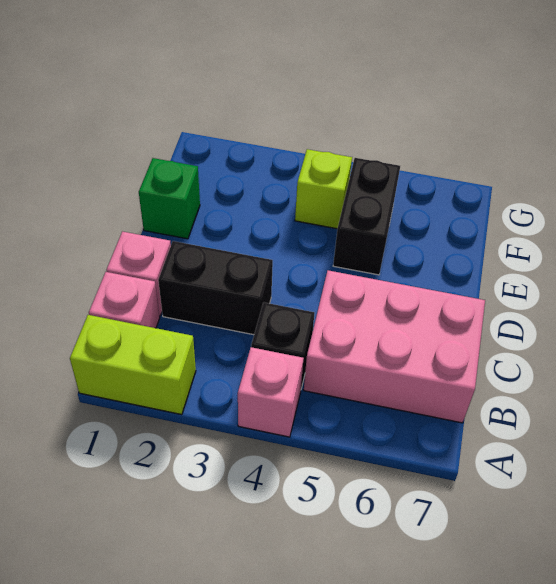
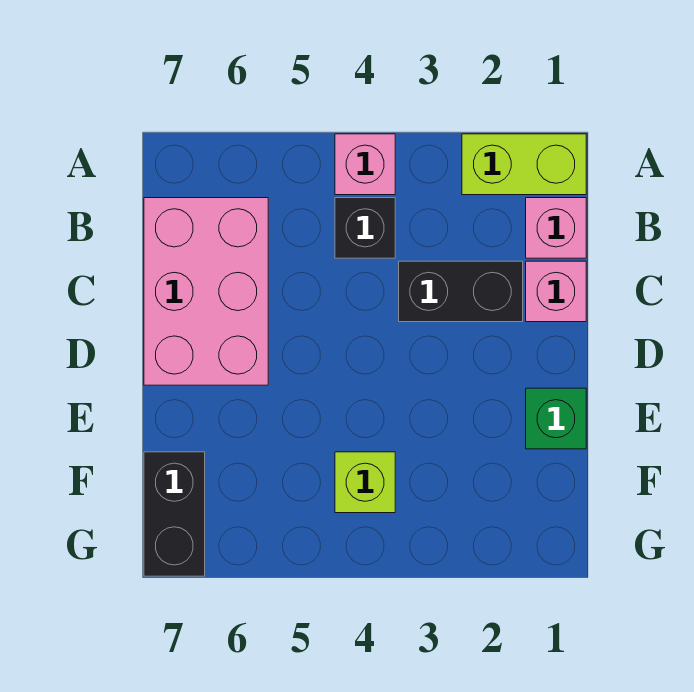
pink 2x3 brick [304,270,485,423] -> pink 2x3 brick turned to [144,198,268,385]
black 1x2 brick [333,158,400,275] -> black 1x2 brick moved to [144,452,205,576]

